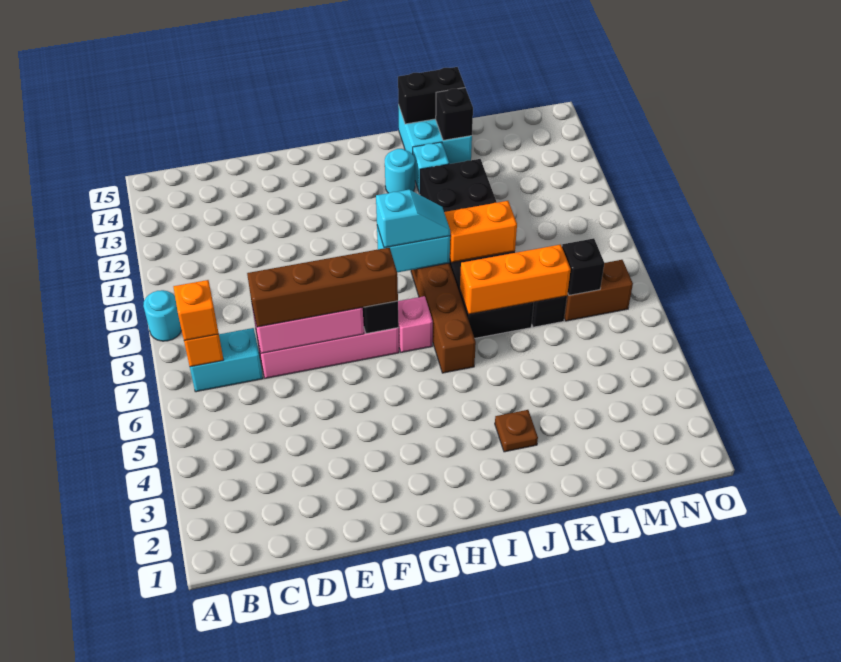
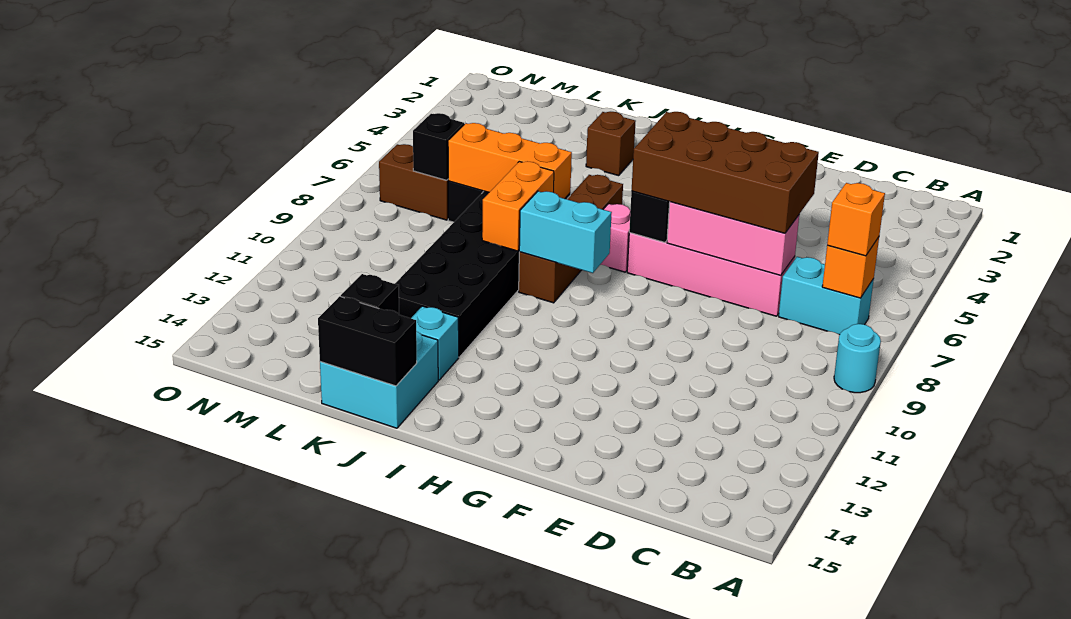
brown 1x4 brick [247,248,398,327] -> brown 2x4 brick [632,112,819,233]
cyan 1x2 slope [376,190,450,248] -> none
cyan 1x1 round brick [385,149,415,193] -> none
brown 1x1 plate [495,410,538,452] -> brown 1x1 brick [586,112,636,176]
orange 1x2 brick [444,201,517,263] -> orange 1x2 brick turned to [482,161,554,251]

